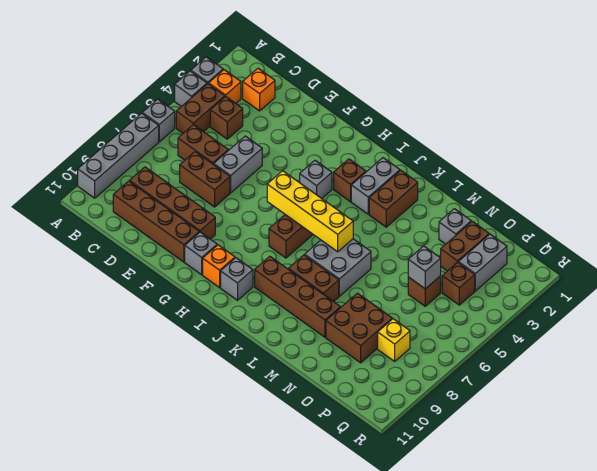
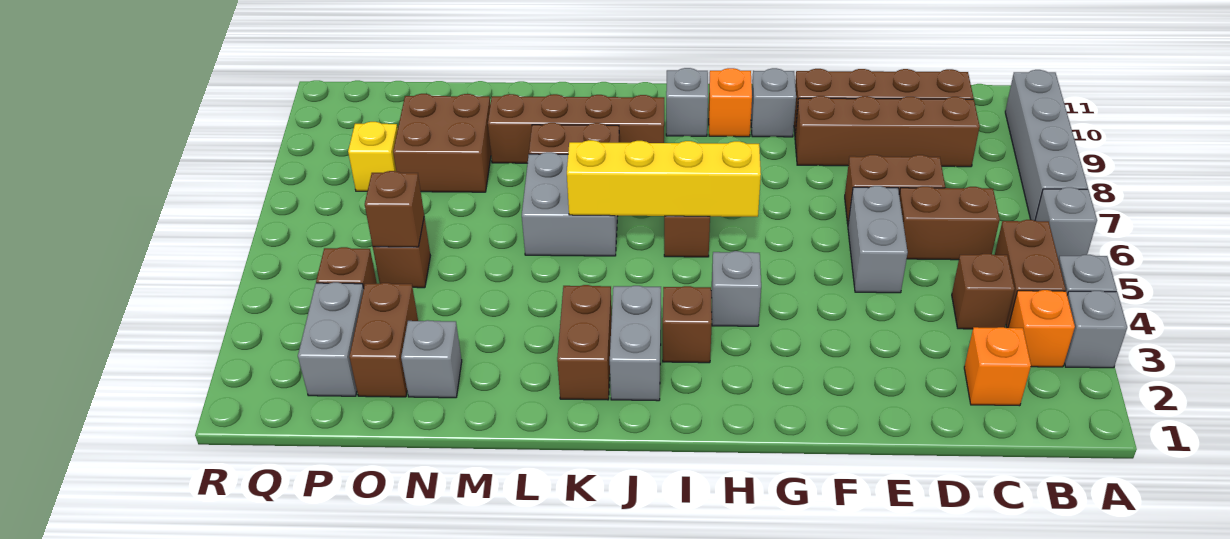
grey 1x1 brick [408,246,441,289] -> brown 1x1 brick [365,171,424,247]

